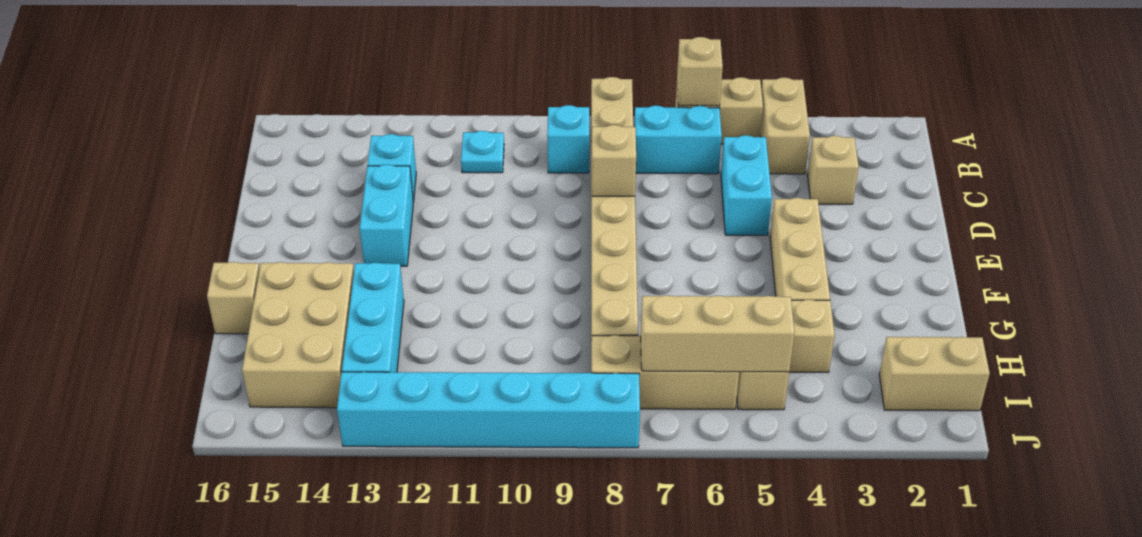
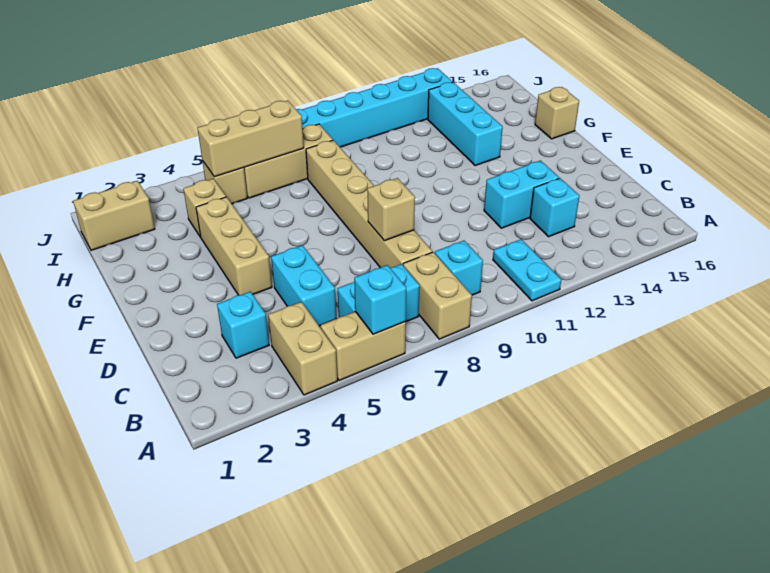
tan 1x1 brick [677,37,723,106] -> cyan 1x1 brick [354,265,406,334]
cyan 1x1 plate [461,131,504,173] -> cyan 1x2 plate [493,239,561,301]
tan 1x1 brick [807,136,859,204] -> cyan 1x1 brick [217,292,269,358]
cyan 1x2 brick [360,165,413,266] -> cyan 1x2 brick turned to [484,161,559,228]
tan 2x3 brick [242,262,354,408] -> none

